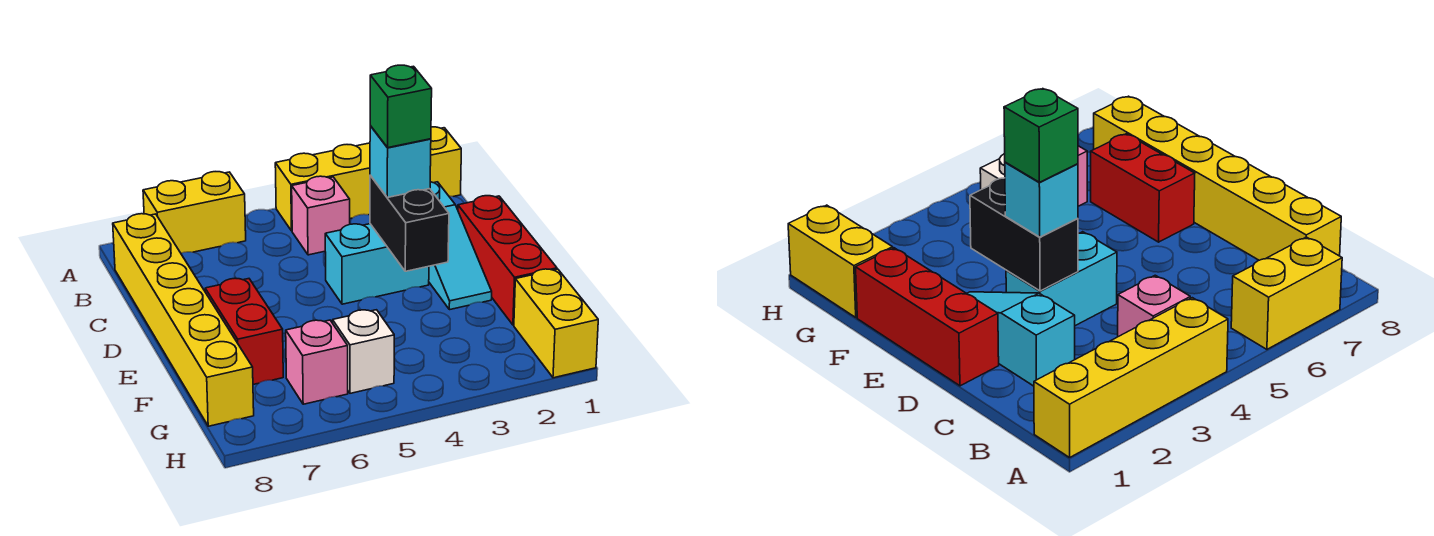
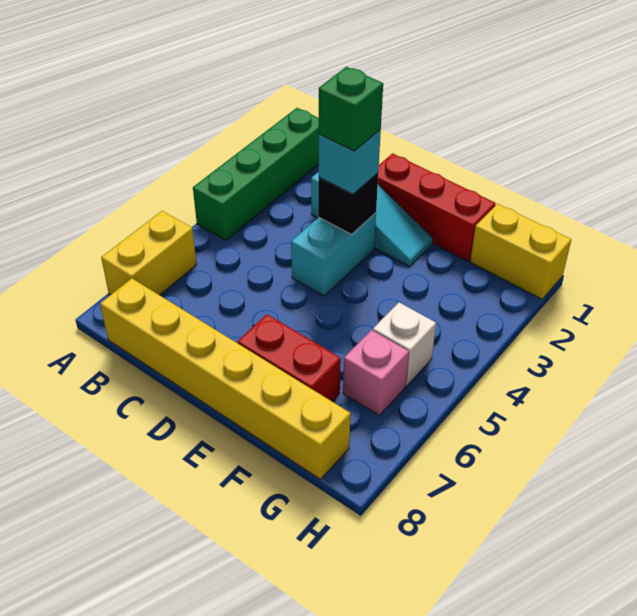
yellow 1x4 brick [275,127,461,231] -> green 1x4 brick [193,108,319,240]
pink 1x1 brick [292,176,350,255] -> none
black 1x2 brick [370,175,449,271] -> black 1x1 brick [318,173,378,234]

